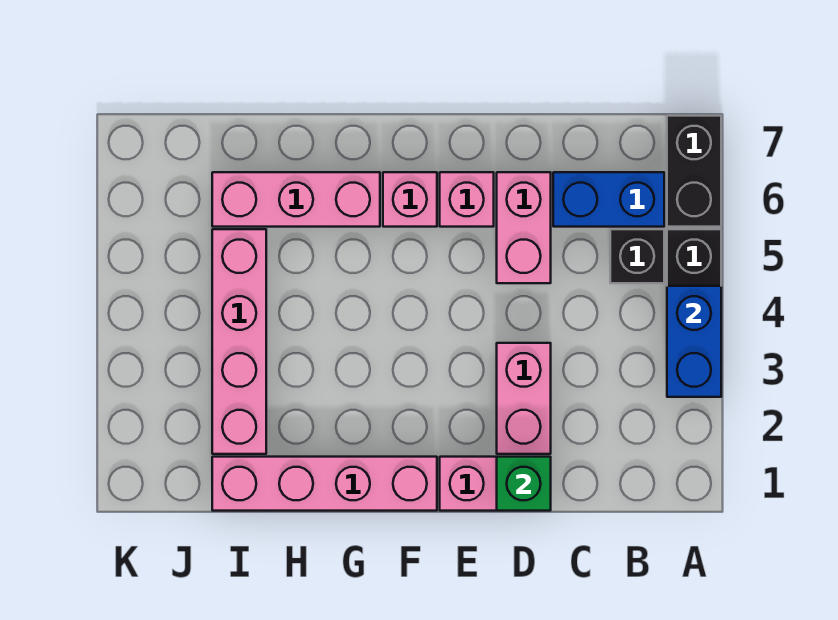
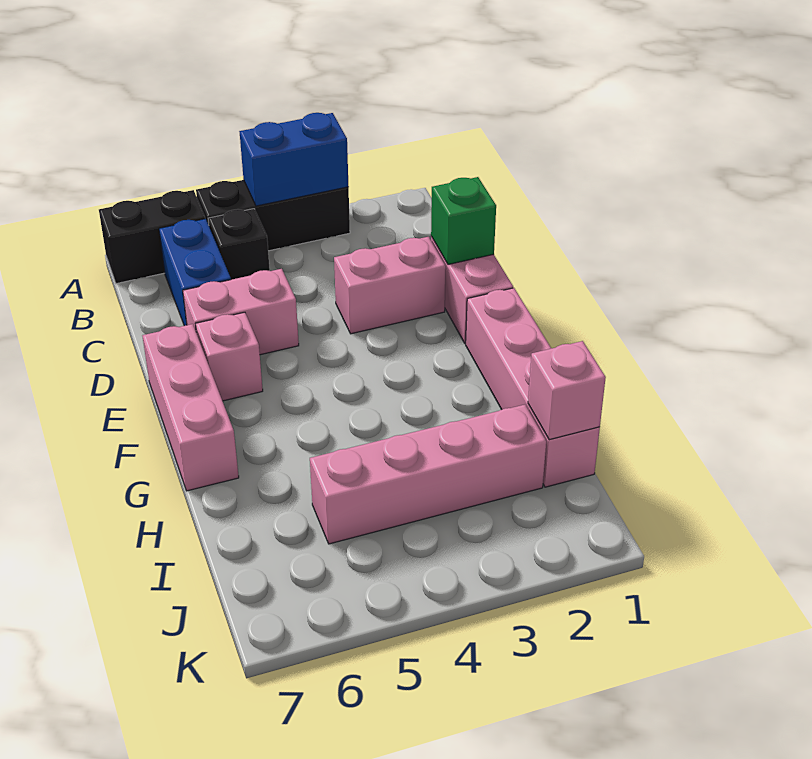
pink 1x1 brick [383,172,437,227] -> pink 1x1 brick moved to [528,341,606,440]
pink 1x3 brick [212,172,380,227] -> pink 1x3 brick moved to [142,324,239,491]

